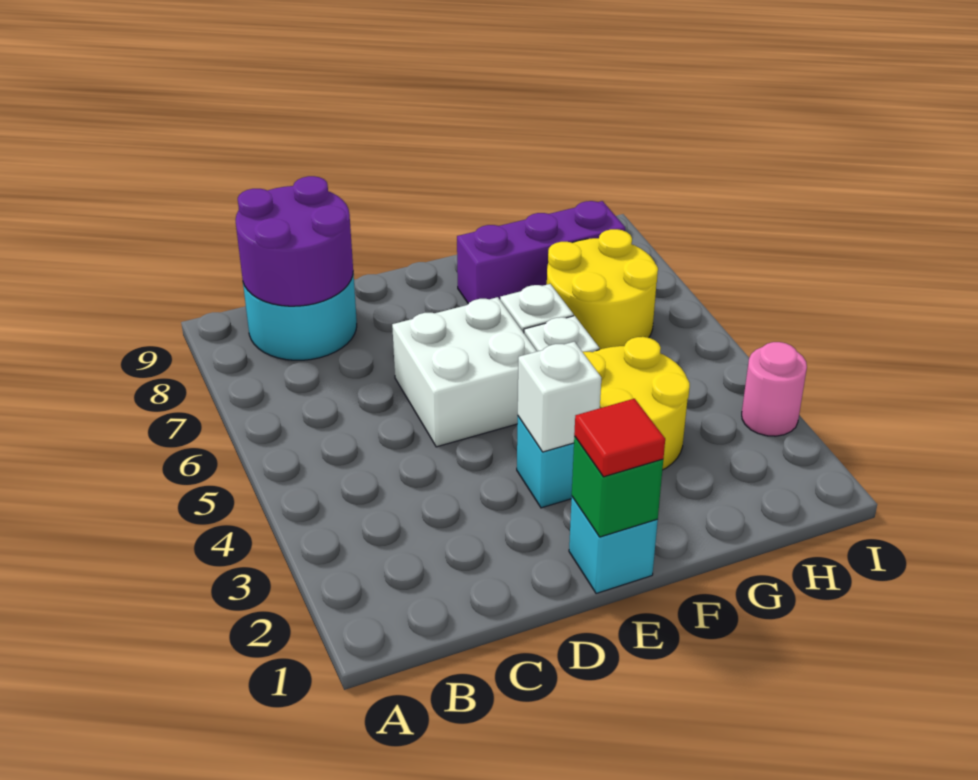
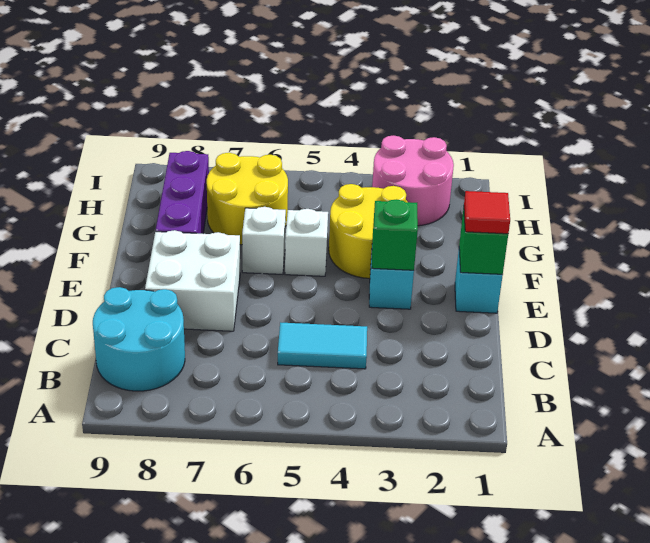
purple 2x2 round brick [236,176,353,306] -> none
none -> cyan 1x2 tile [278,322,367,369]
white 2x2 brick [392,297,537,447] -> white 2x2 brick moved to [145,230,240,331]
white 1x1 brick [518,342,601,452] -> green 1x1 brick [372,199,418,270]
pink 1x1 round brick [742,342,807,436] -> pink 2x2 round brick [372,136,454,226]

